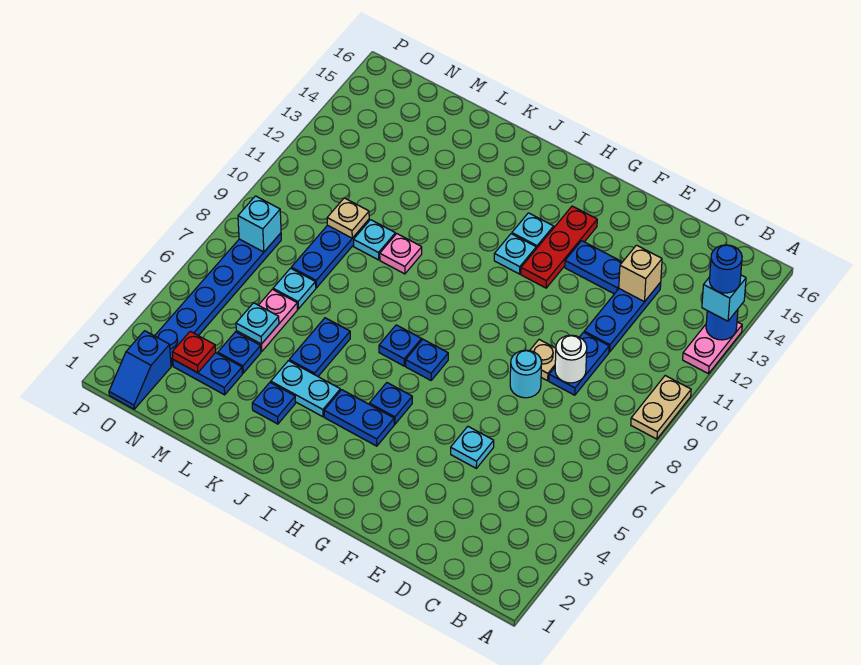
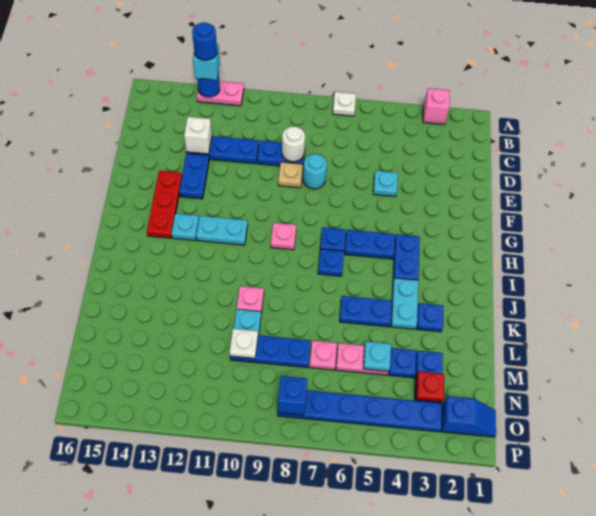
none -> pink 1x1 brick [423,88,450,124]
none -> white 1x1 plate [333,92,356,116]
tan 1x2 plate [631,376,691,439] -> none
tan 1x1 brick [619,245,662,302] -> white 1x1 brick [184,117,212,154]
red 1x3 plate [521,206,597,288] -> red 1x3 plate turned to [147,171,182,238]
blue 1x1 plate [369,383,412,424] -> blue 1x2 plate [345,230,395,259]
none -> pink 1x1 plate [271,223,296,250]
cyan 1x1 plate [494,234,536,274] -> cyan 1x2 plate [196,216,248,245]
cyan 1x1 plate [273,268,316,309] -> pink 1x1 plate [310,341,337,370]
tan 1x1 plate [327,198,369,238] -> white 1x1 plate [230,329,258,358]
cyan 1x1 brick [238,196,281,252] -> blue 1x1 brick [278,376,307,415]

